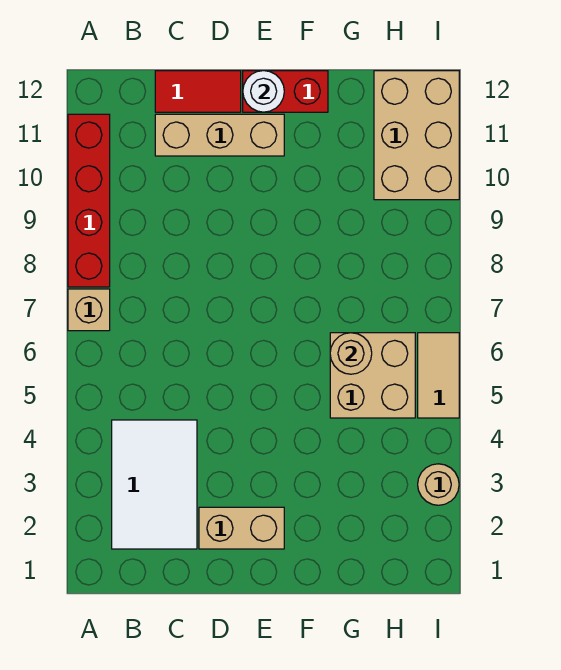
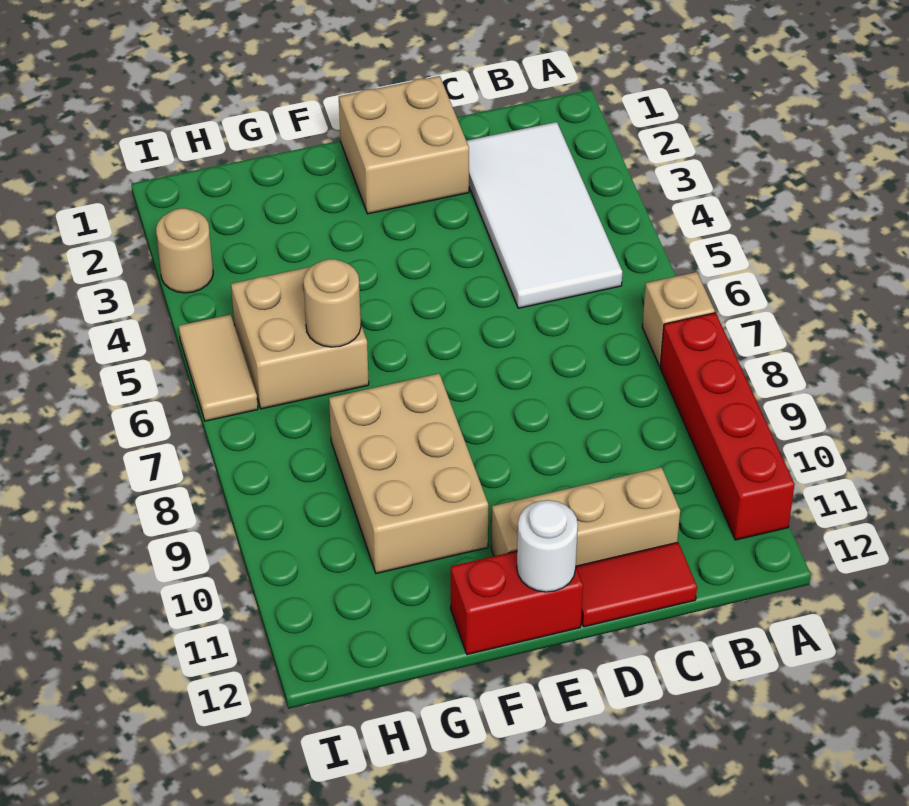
white 2x3 tile [112,420,197,549] -> white 2x4 tile [466,122,622,308]
tan 1x2 brick [199,507,284,549] -> tan 2x2 brick [339,76,469,214]
tan 2x3 brick [374,71,459,200] -> tan 2x3 brick moved to [329,374,488,573]

